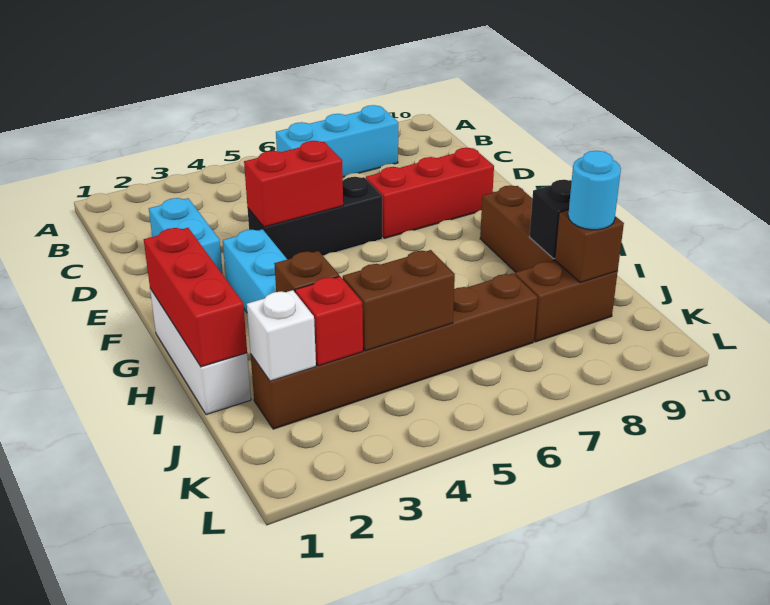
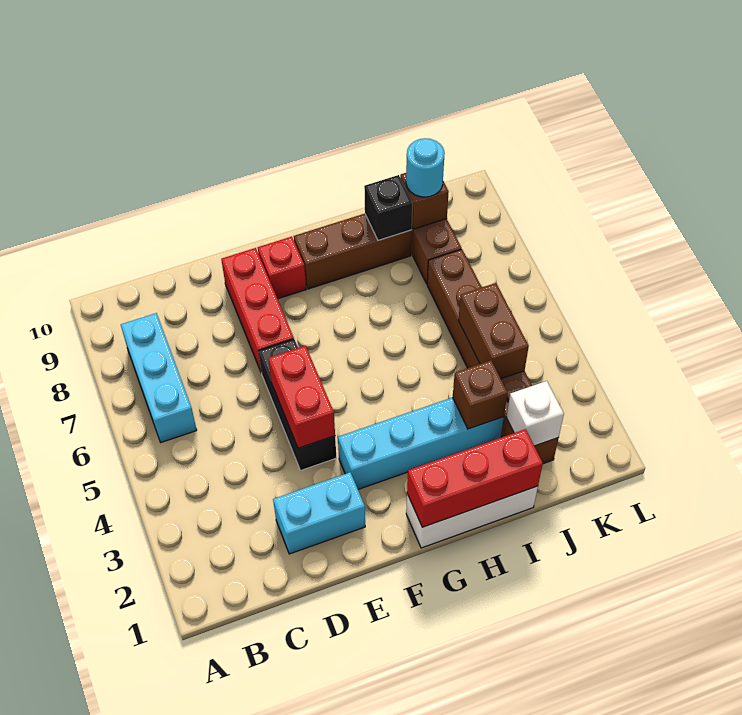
red 1x1 brick [295,276,363,366] -> red 1x1 brick moved to [258,237,306,299]

